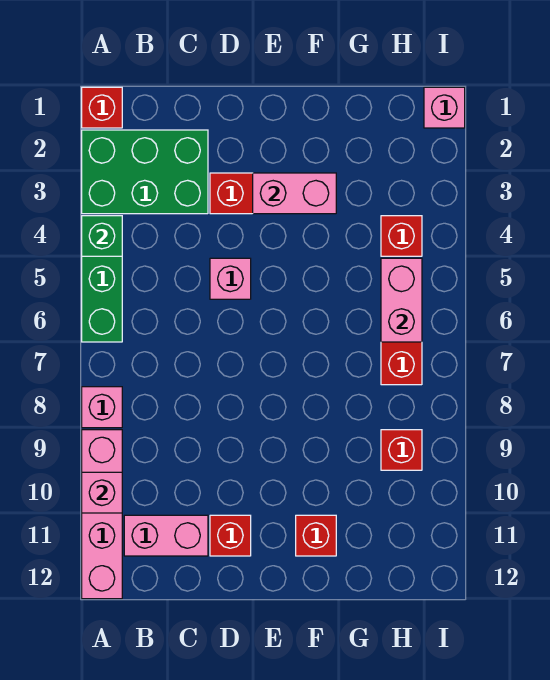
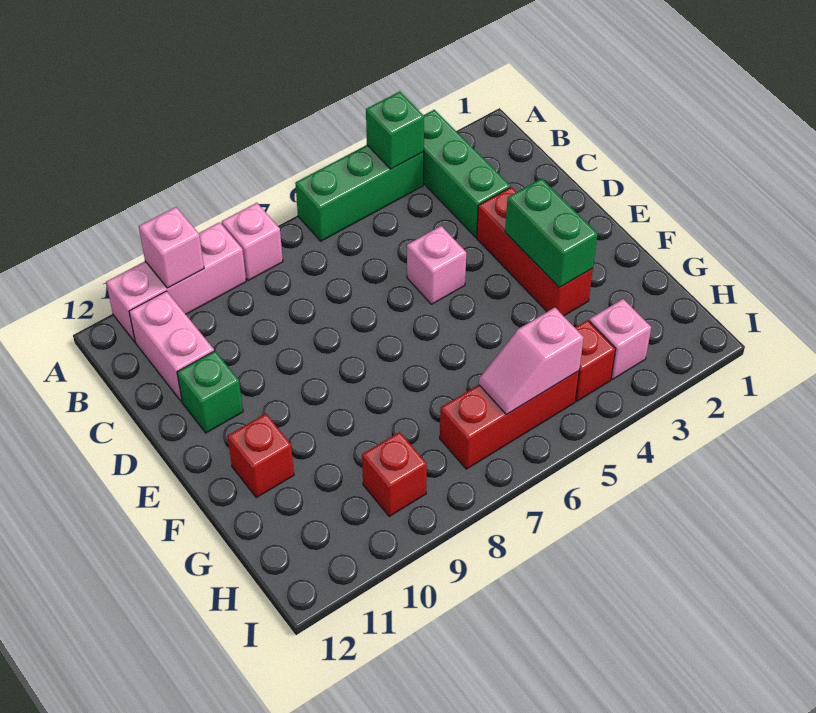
red 1x1 brick [82,87,122,128] -> none
green 2x3 brick [82,130,208,214] -> green 1x3 brick [423,110,510,237]
pink 1x4 brick [82,430,122,599] -> pink 1x3 brick [106,222,246,342]
red 1x1 brick [210,515,251,556] -> green 1x1 brick [177,351,243,433]
pink 1x2 brick [253,173,336,214] -> green 1x2 brick [505,178,597,288]
pink 1x2 brick [381,258,422,342] -> pink 1x2 slope [479,308,584,415]
pink 1x1 brick [424,87,465,128] -> pink 1x1 brick moved to [589,299,651,379]

